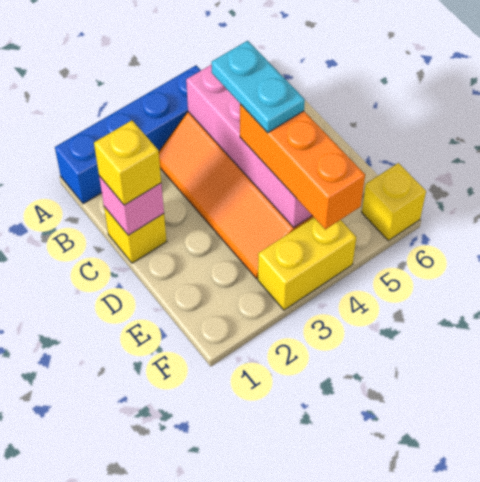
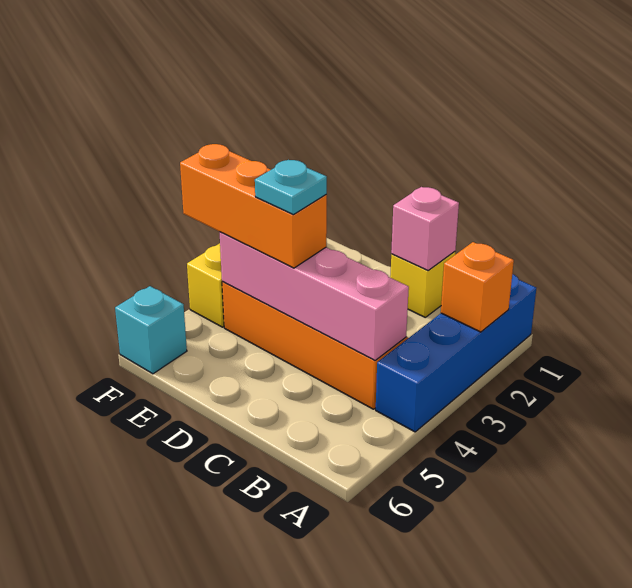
none -> orange 1x1 brick [441,242,514,332]
yellow 1x1 brick [94,120,161,205] -> none
cyan 1x2 plate [211,41,305,133] -> cyan 1x1 plate [255,160,327,215]
yellow 1x1 brick [362,163,426,241] -> cyan 1x1 brick [115,286,187,374]

